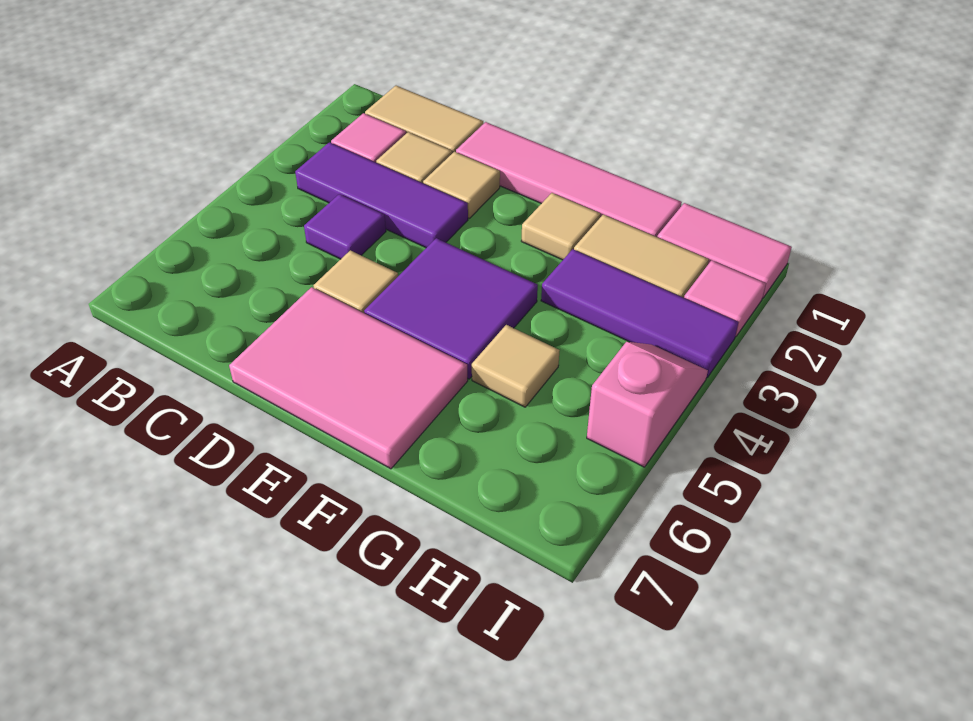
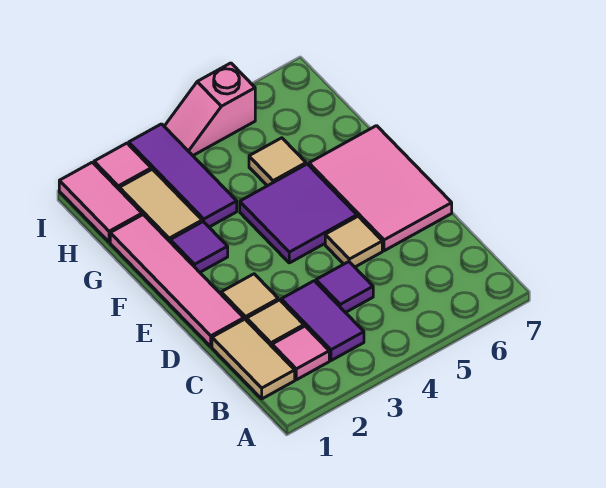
purple 1x3 tile [295,142,468,248] -> purple 1x2 tile [281,281,364,361]
tan 1x1 tile [522,193,600,260] -> purple 1x1 tile [170,222,228,272]

